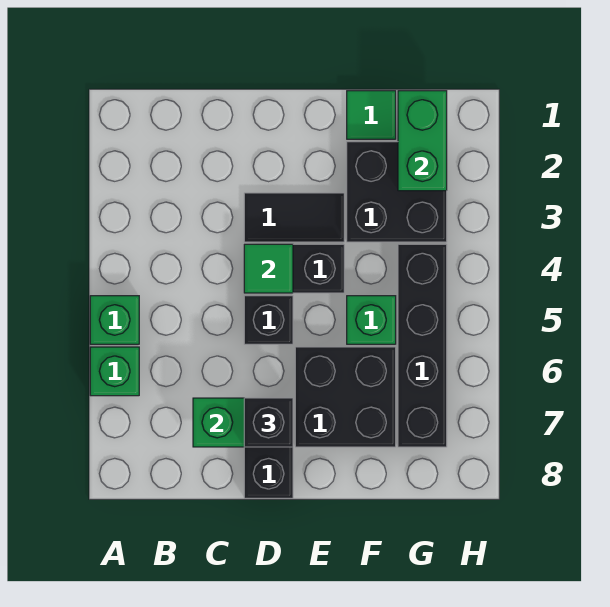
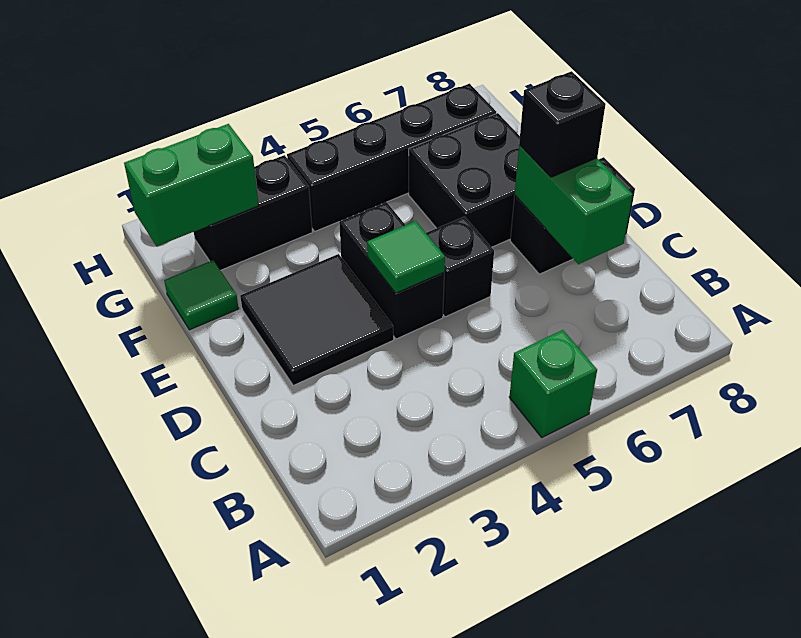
green 1x1 brick [90,347,139,396] -> none
black 1x2 tile [244,193,344,242] -> black 2x2 tile [240,254,394,385]
black 2x2 brick [347,142,447,242] -> black 1x2 brick [194,155,312,270]
green 1x1 brick [347,296,396,344] -> none

